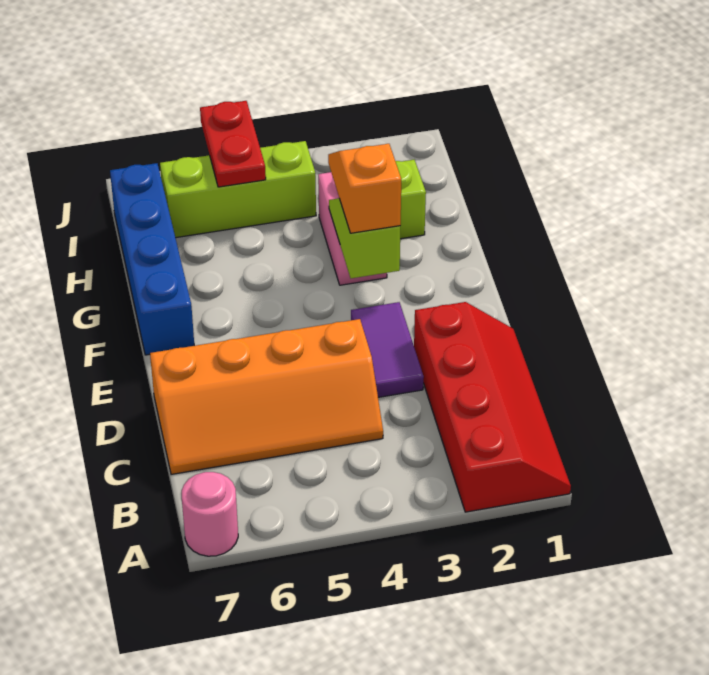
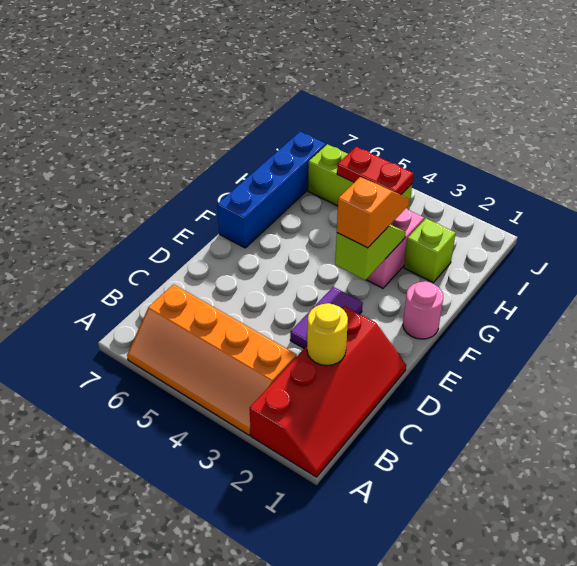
pink 1x1 round brick [182,472,238,556] -> pink 1x1 round brick moved to [403,281,443,339]
none -> yellow 1x1 round brick [307,303,348,366]
orange 2x4 slope [150,319,383,474] -> orange 2x4 slope moved to [127,284,297,435]
red 1x2 plate [200,101,266,187] -> red 1x2 plate turned to [337,147,414,195]

